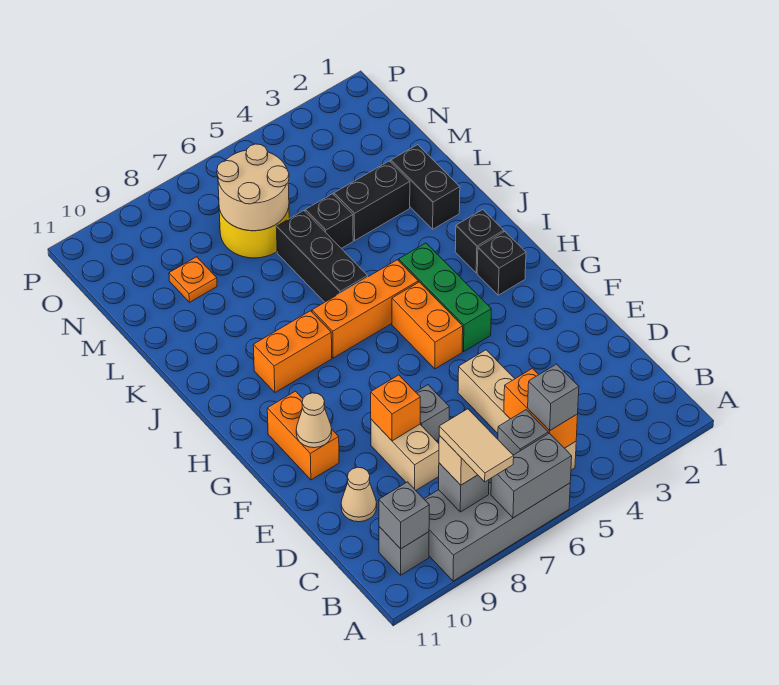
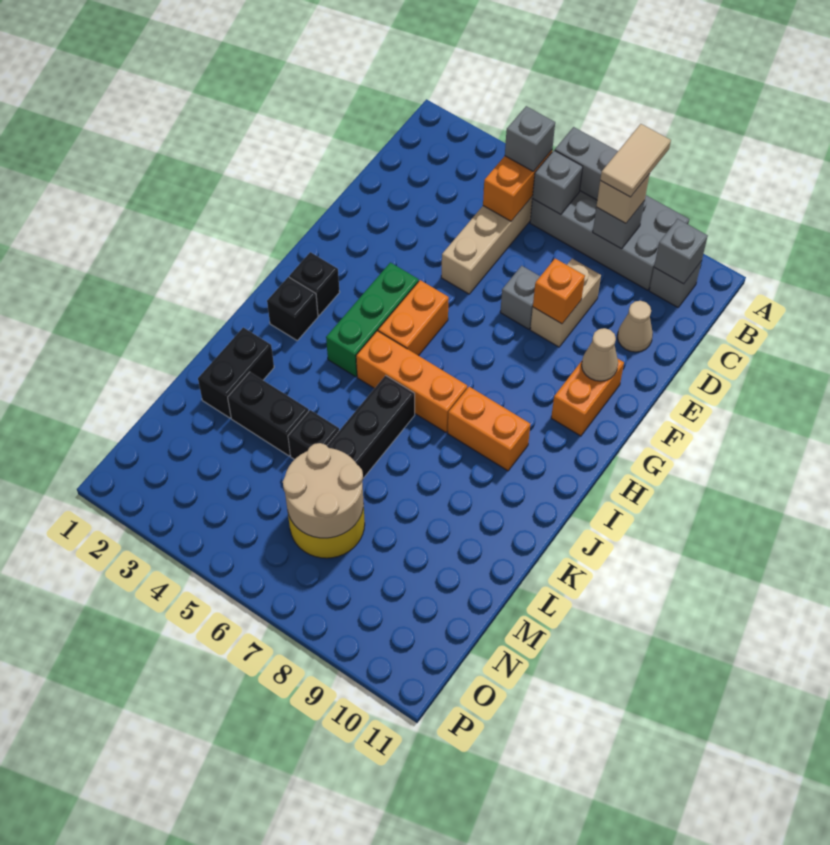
orange 1x1 plate [169,257,217,302] -> none

